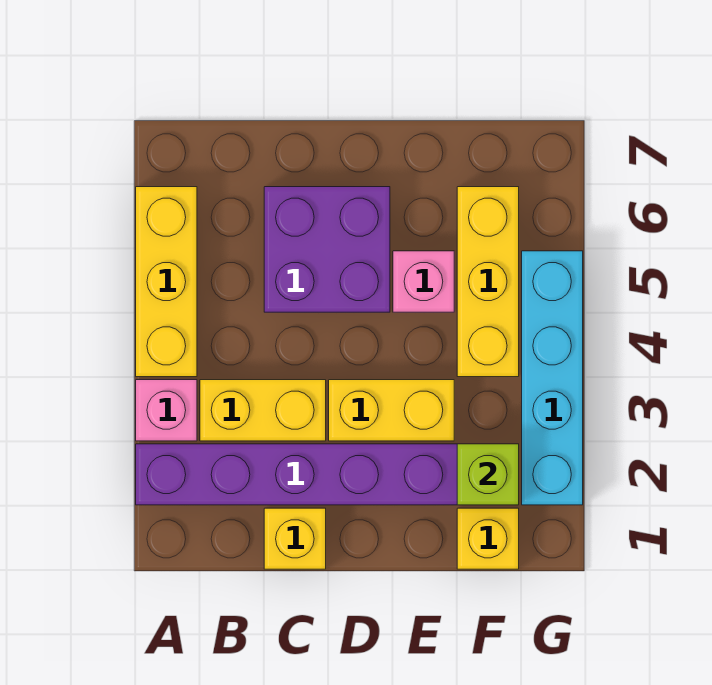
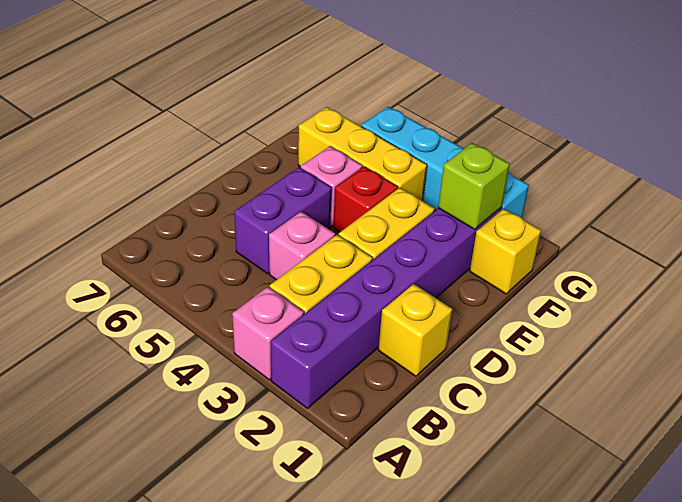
yellow 1x3 brick [136,187,197,377] -> none
none -> pink 1x1 brick [269,212,335,280]
purple 2x2 brick [264,187,390,312] -> purple 1x2 brick [234,167,332,274]
none -> red 1x1 brick [333,166,398,232]

